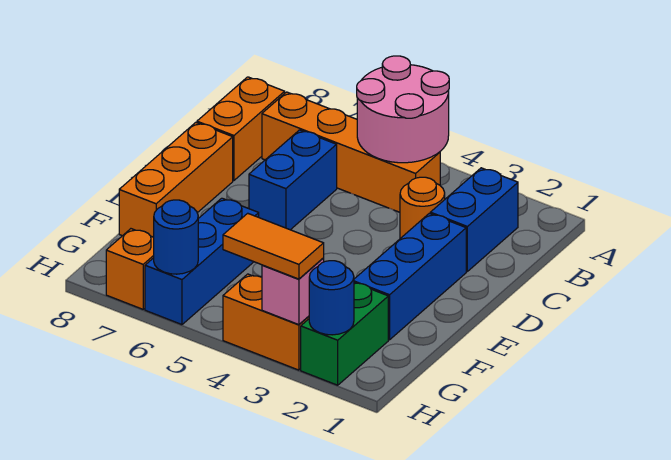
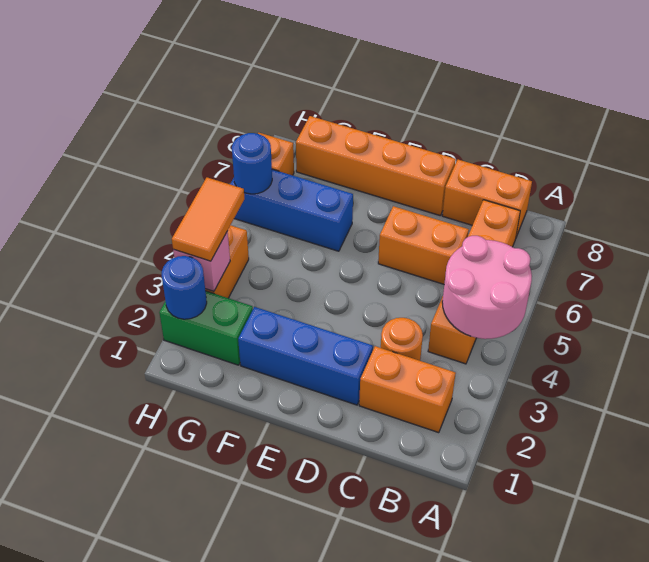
blue 1x2 brick [430,168,518,271] -> orange 1x2 brick [359,346,456,433]
blue 1x2 brick [249,130,337,230] -> orange 1x2 brick [378,206,469,284]
orange 1x3 brick [119,122,233,237] -> orange 1x4 brick [296,116,456,215]

